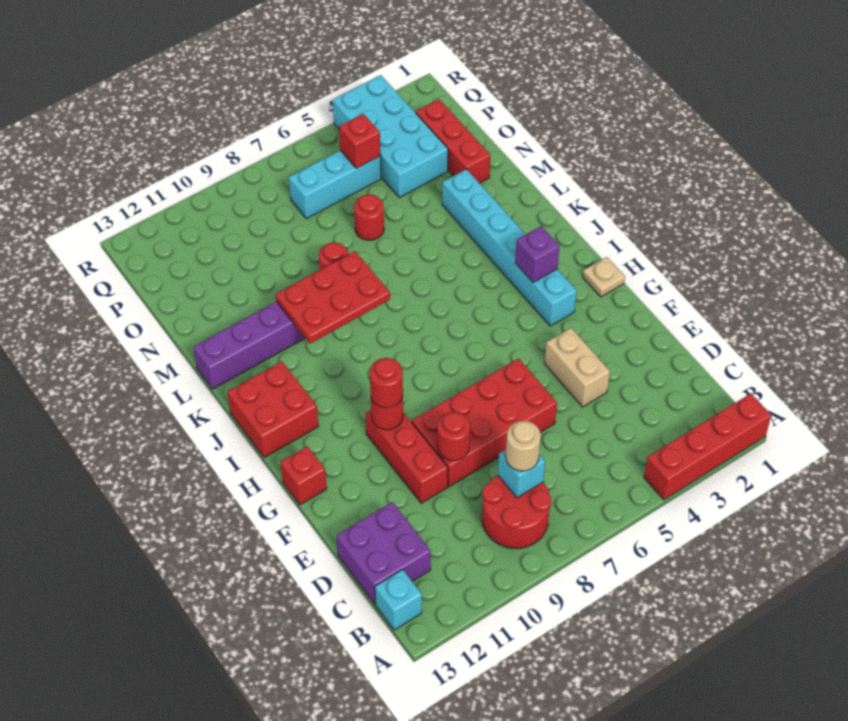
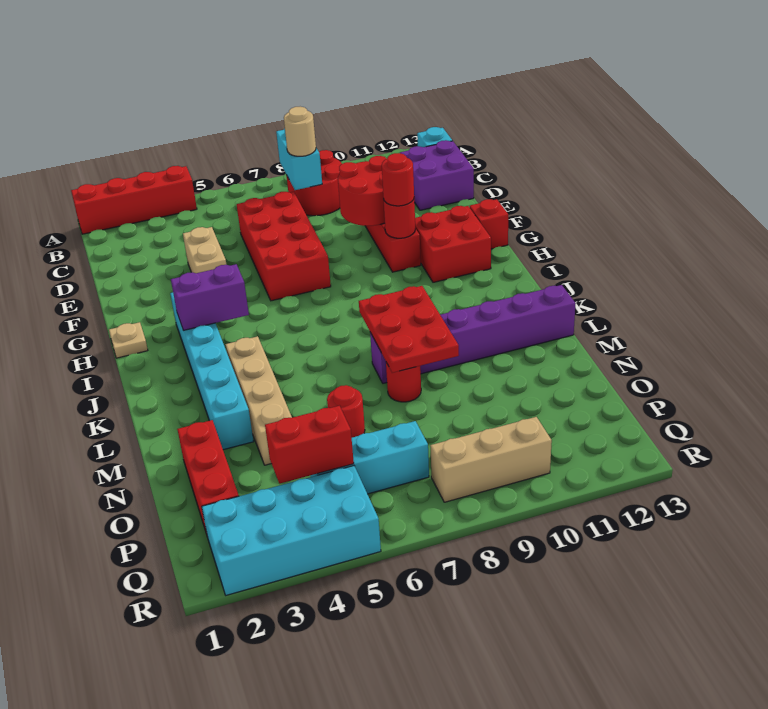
cyan 1x1 brick [498,450,545,498] -> cyan 1x2 brick [276,129,322,190]
red 2x4 brick [412,358,557,487] -> red 2x4 brick turned to [237,192,331,301]
red 1x1 round brick [437,412,470,461] -> red 2x2 round brick [338,156,387,226]
purple 1x1 brick [515,226,560,282] -> purple 1x2 brick [171,264,249,330]
red 2x2 brick [227,362,318,458] -> red 2x2 brick moved to [415,206,491,282]
none -> tan 1x4 brick [225,336,292,465]
red 2x3 plate [275,251,390,344] -> red 2x3 plate turned to [359,286,459,373]
cyan 2x4 brick [333,75,448,198] -> cyan 2x4 brick turned to [202,466,381,595]
red 1x1 brick [339,114,380,168] -> red 1x2 brick [265,406,354,484]
none -> tan 1x3 brick [430,417,552,502]

